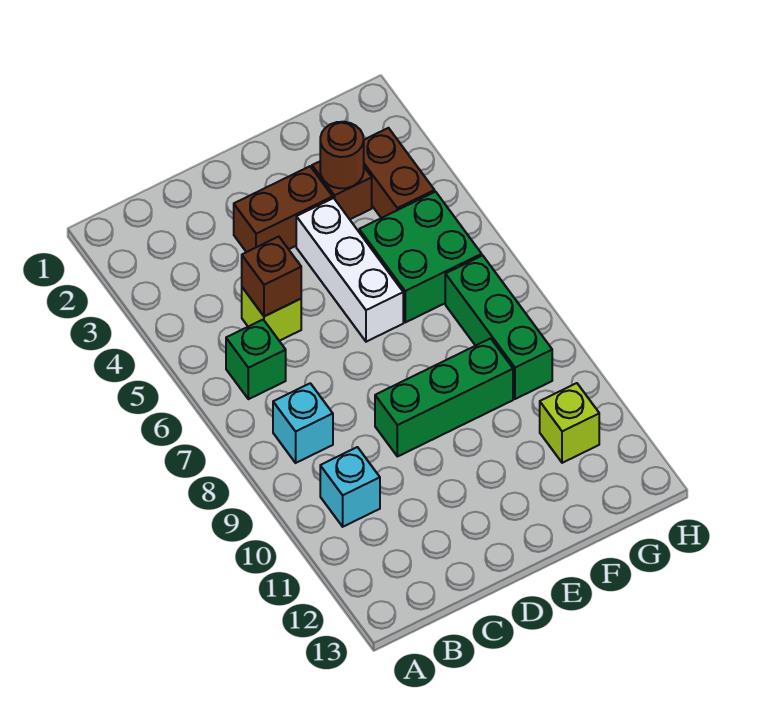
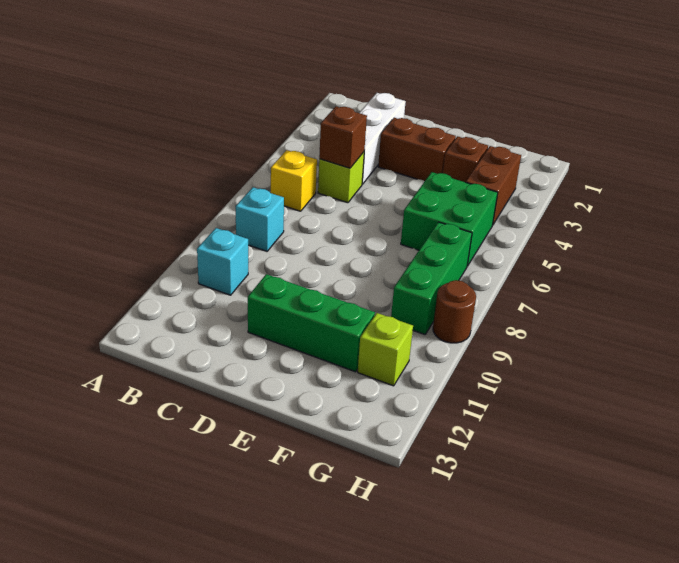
green 1x1 brick [226,320,286,399] -> yellow 1x1 brick [271,150,317,211]
green 1x3 brick [375,338,513,457] -> green 1x3 brick moved to [248,274,375,372]
white 1x3 brick [296,198,403,342] -> white 1x3 brick moved to [360,93,406,184]
brown 1x1 round brick [320,122,364,189] -> brown 1x1 round brick moved to [433,280,476,343]

